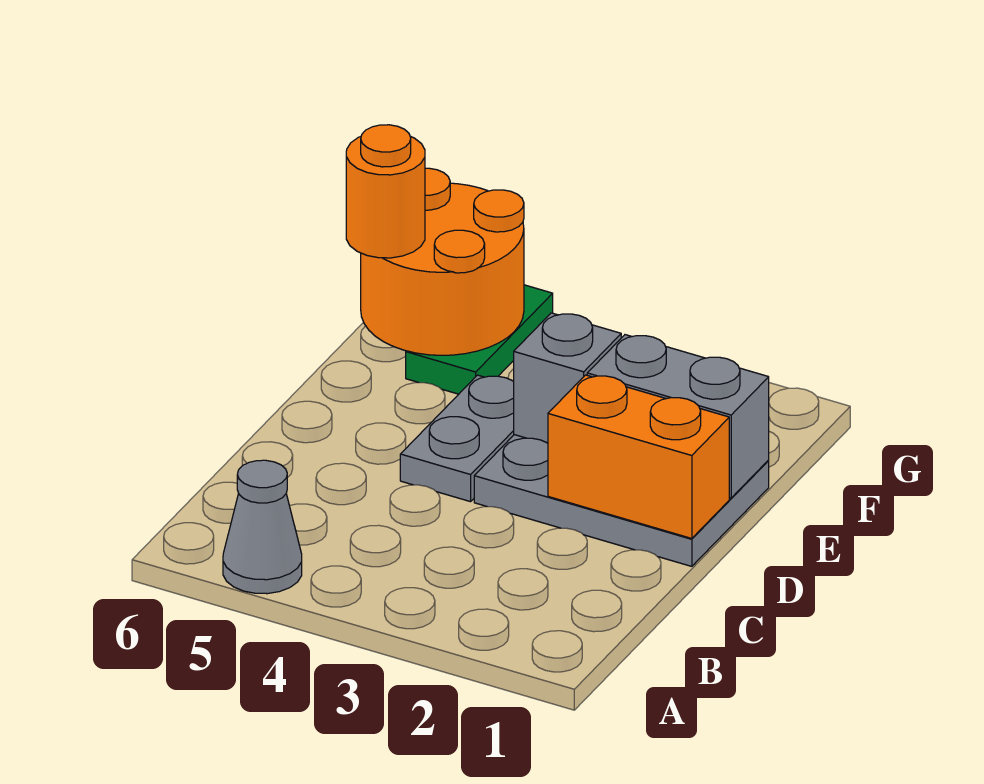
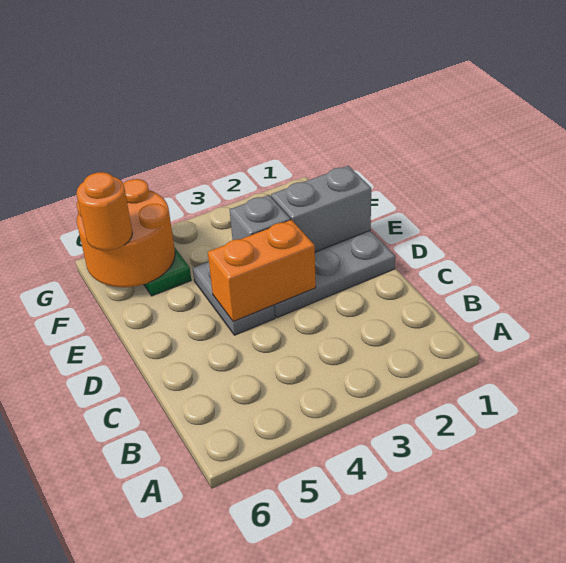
grey 1x1 cone [223,460,302,594] -> none
orange 1x2 brick [548,375,729,539] -> orange 1x2 brick moved to [208,220,316,322]

